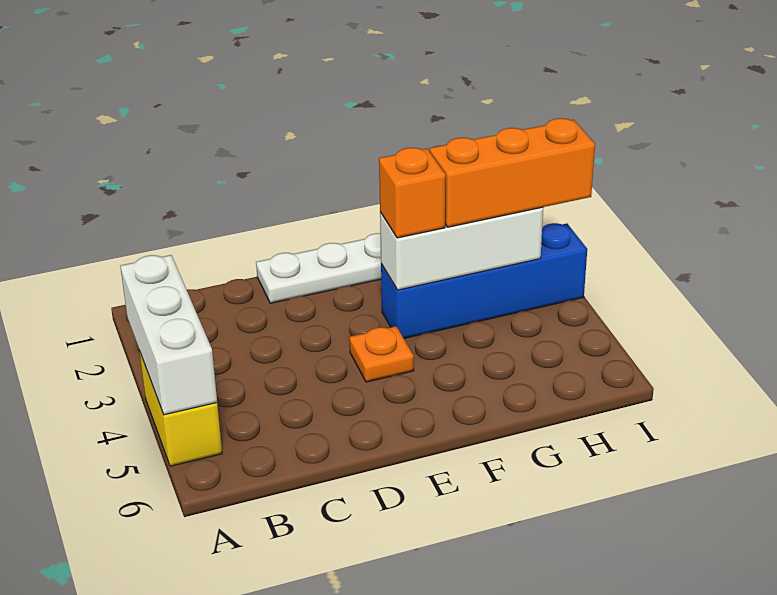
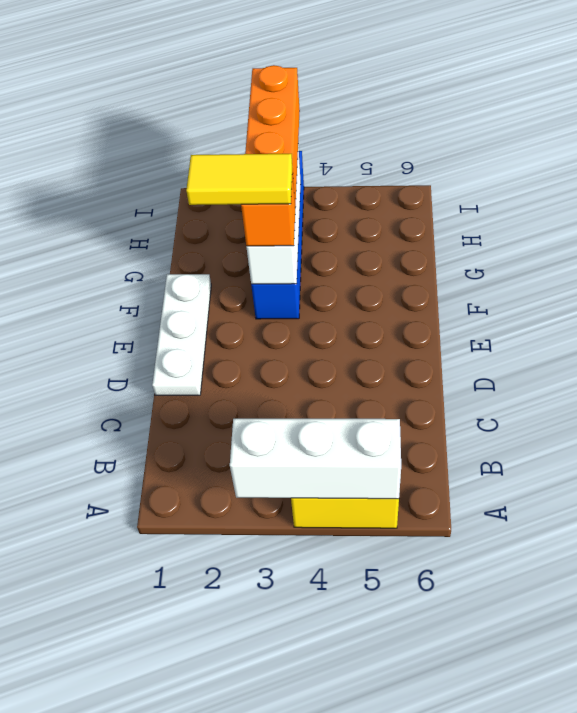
orange 1x1 plate [349,326,414,382] -> none
none -> yellow 1x2 tile [186,154,292,205]

